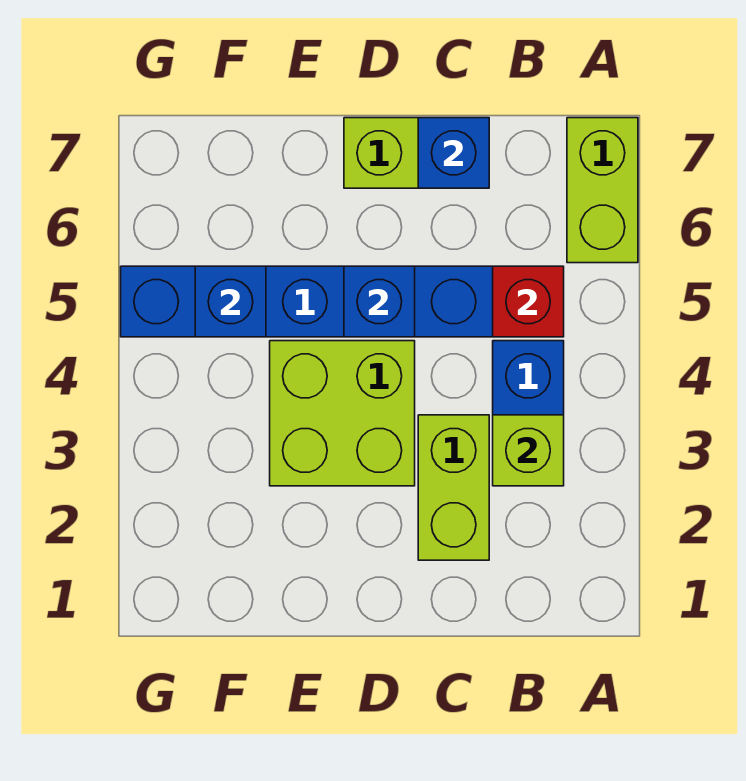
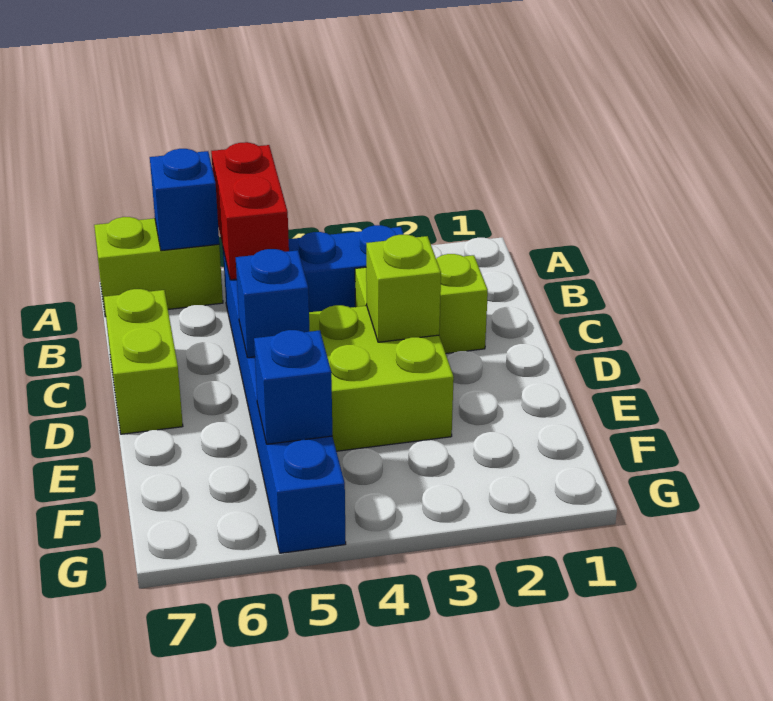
lime 1x1 brick [493,415,564,486] -> lime 1x1 brick moved to [366,235,441,342]
red 1x1 brick [493,266,564,337] -> red 1x2 brick [211,142,289,280]
blue 1x1 brick [418,118,489,188] -> blue 1x1 brick moved to [150,149,219,251]

